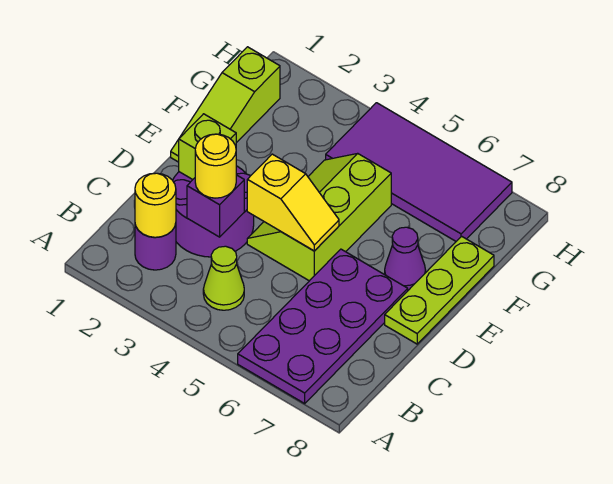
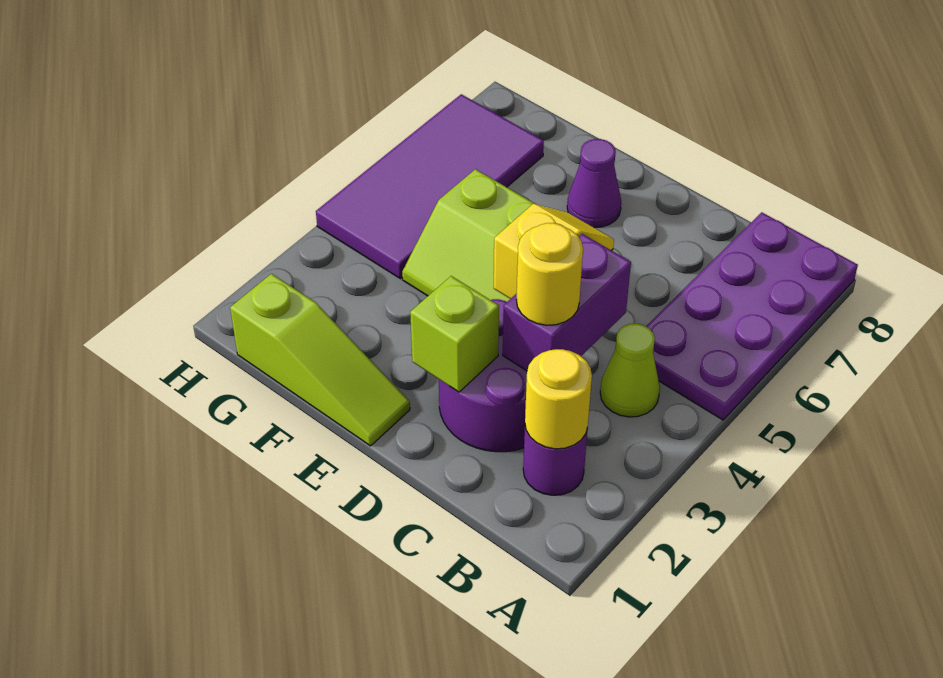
purple 2x4 plate [238,249,408,403] -> purple 2x4 plate turned to [646,212,858,420]
purple 1x1 brick [187,175,244,237] -> purple 1x2 brick [503,234,631,371]
lime 1x3 plate [385,236,494,344] -> none

